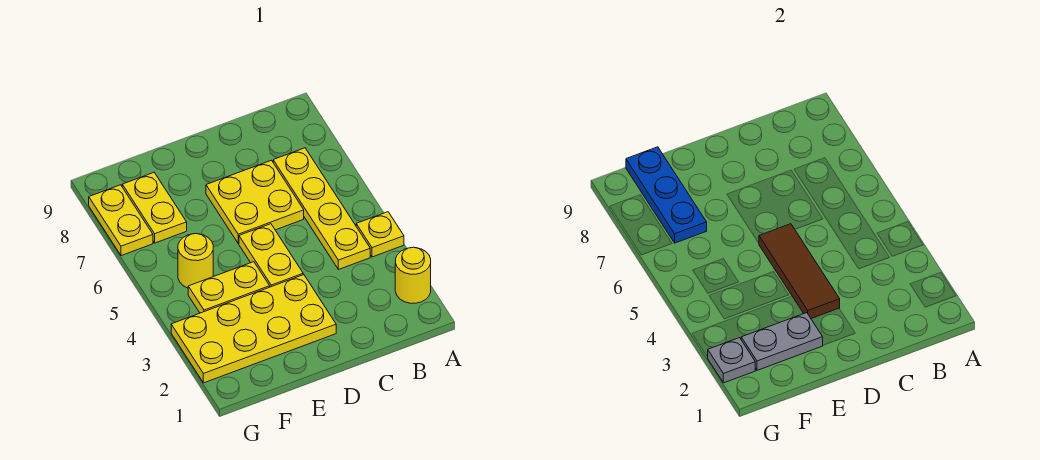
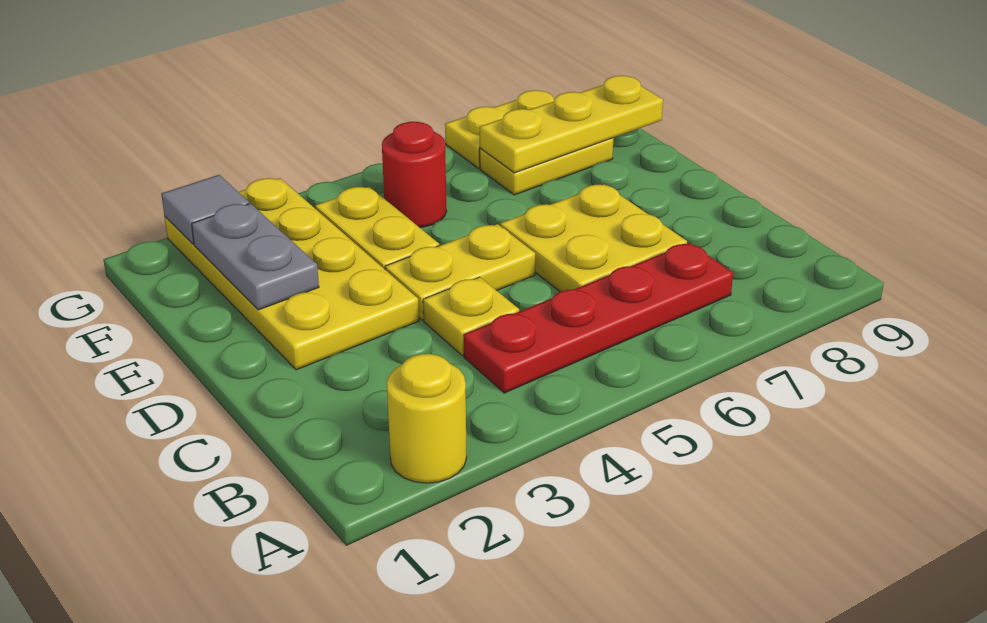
yellow 1x1 plate [356,212,404,257] -> yellow 1x1 plate moved to [423,277,519,355]
yellow 1x4 plate [273,148,370,270] -> red 1x4 plate [463,243,733,393]
brown 1x3 tile [759,224,840,318] -> none
yellow 1x1 round brick [178,234,213,288] -> red 1x1 round brick [382,122,447,227]
blue 1x3 plate [626,147,707,243] -> yellow 1x3 plate [480,76,663,173]
grey 1x1 plate [708,338,756,383] -> grey 1x1 tile [161,175,249,244]

